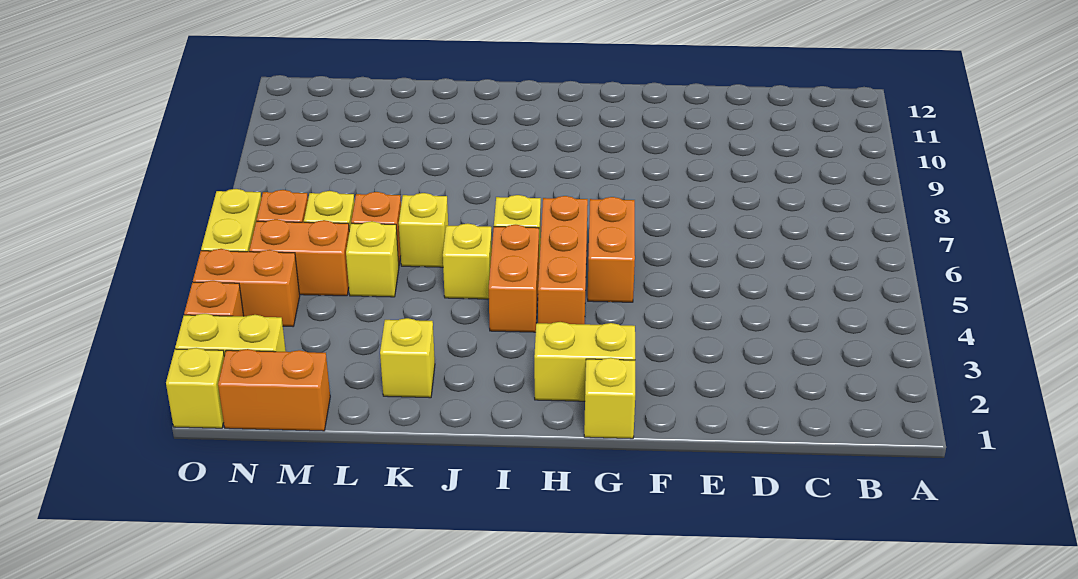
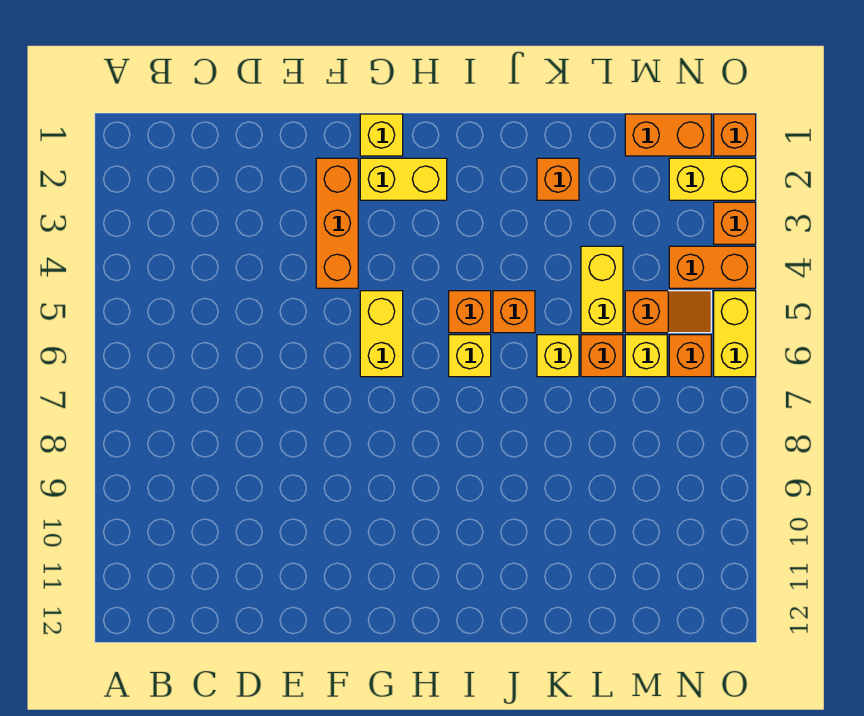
orange 1x2 brick [588,197,635,302] -> yellow 1x2 brick [360,291,403,377]
orange 1x3 brick [538,196,588,324] -> orange 1x3 brick moved to [316,158,358,288]
orange 1x2 brick [489,225,539,332] -> orange 1x1 brick [449,291,491,333]
yellow 1x1 brick [443,223,492,299] -> orange 1x1 brick [493,291,535,333]
yellow 1x1 brick [380,318,435,398] -> orange 1x1 brick [537,158,579,200]
yellow 1x1 brick [346,221,399,297] -> yellow 1x2 brick [581,246,623,333]
orange 1x2 brick [249,219,349,296] -> orange 1x2 slope [625,291,711,333]
yellow 1x1 brick [166,348,224,428] -> orange 1x1 brick [714,114,756,156]

